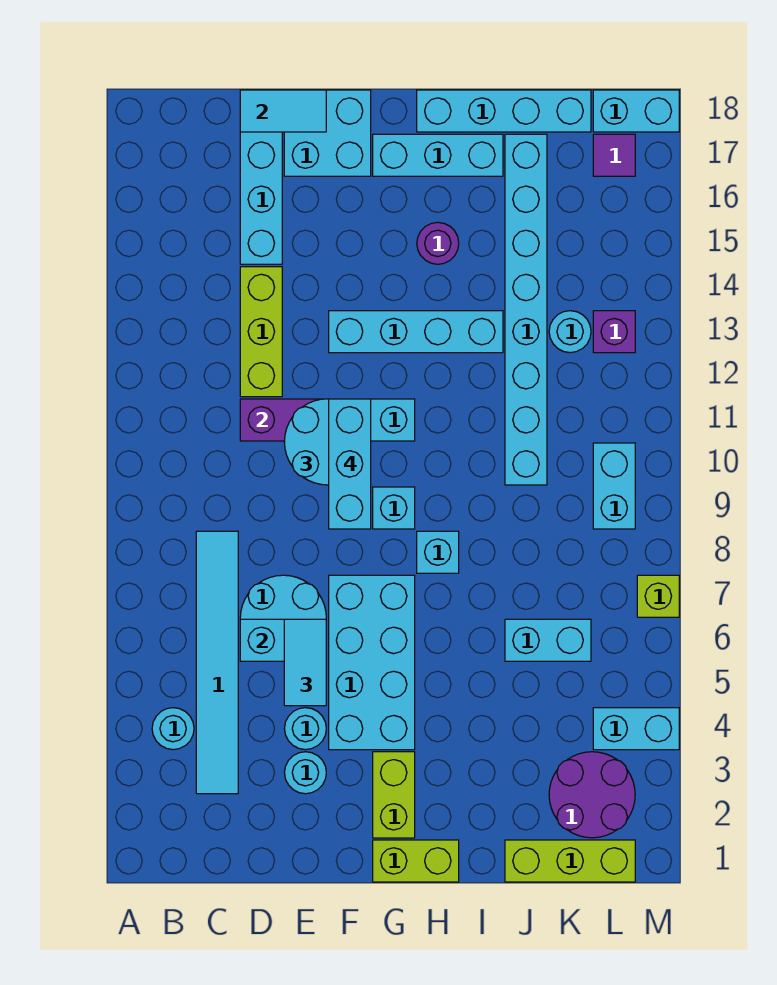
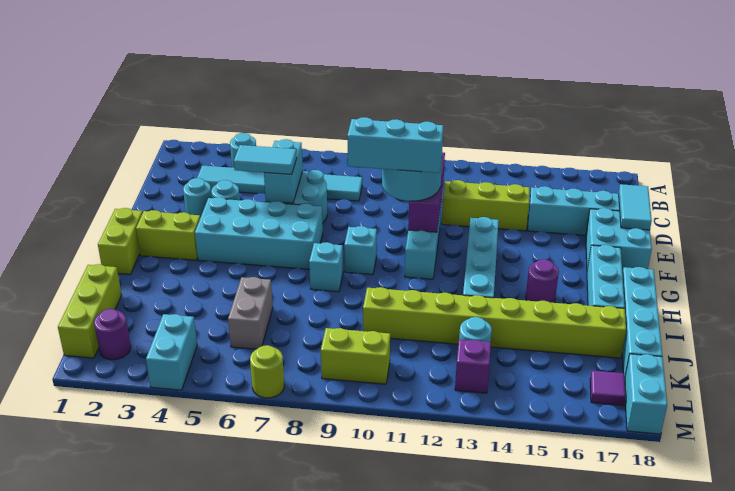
cyan 1x2 brick [505,619,591,661] -> grey 1x2 brick [228,277,273,349]
cyan 1x8 brick [505,134,547,485] -> lime 1x8 brick [363,287,626,358]
purple 2x2 round brick [549,752,635,838] -> purple 1x1 round brick [94,309,131,360]
cyan 1x2 brick [593,443,635,529] -> lime 1x2 brick [321,328,390,384]
lime 1x1 brick [637,575,679,617] -> lime 1x1 round brick [250,345,284,398]

